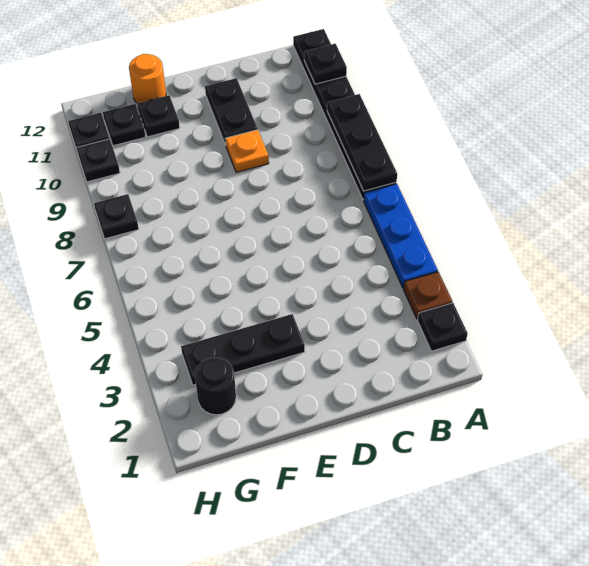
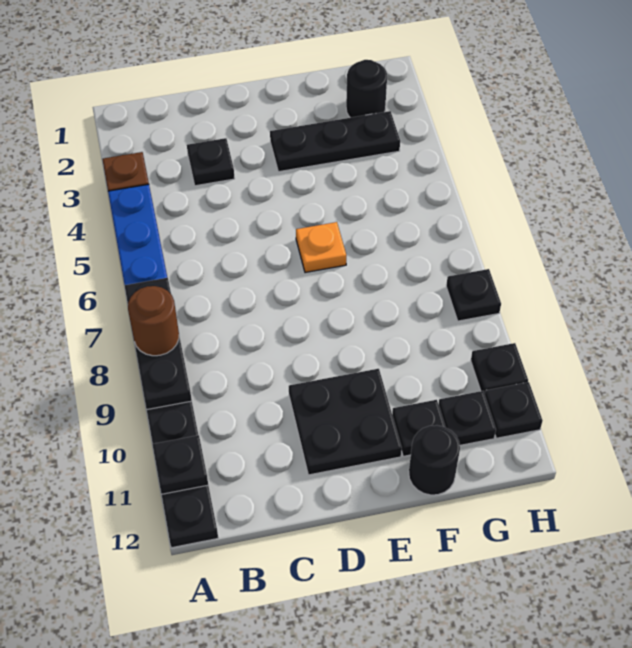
black 1x1 plate [418,303,468,351] -> black 1x1 plate moved to [187,138,235,186]
none -> brown 1x1 round brick [128,286,179,356]
orange 1x1 plate [225,130,269,172] -> orange 1x1 plate moved to [296,222,346,273]
black 1x2 plate [205,78,258,145] -> black 2x2 plate [289,369,402,475]
orange 1x1 round brick [129,54,166,103] -> black 1x1 round brick [409,425,460,495]

